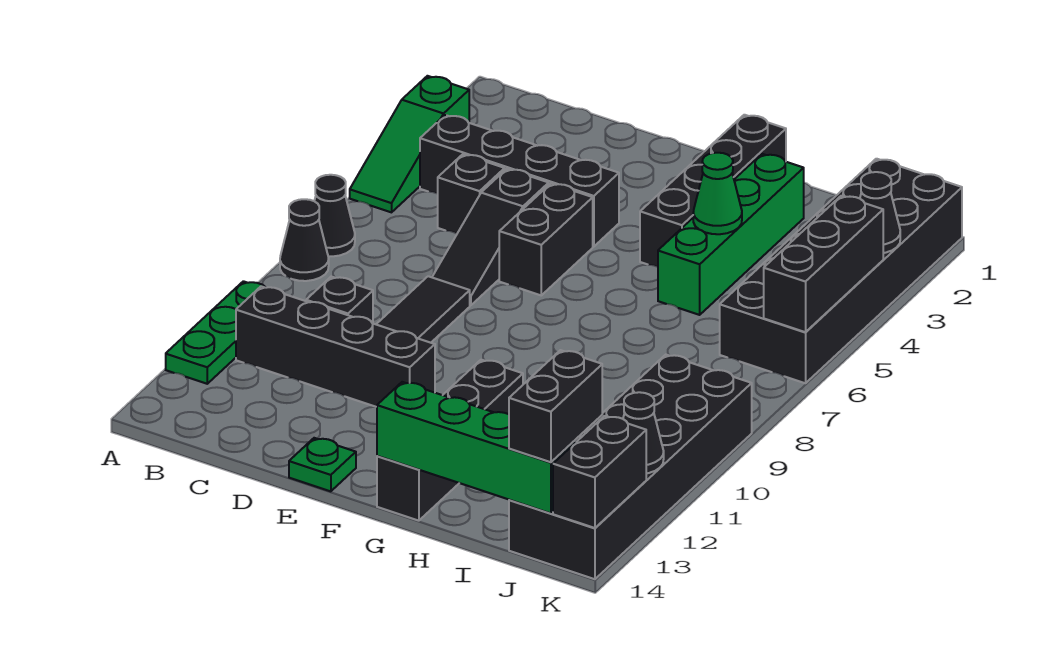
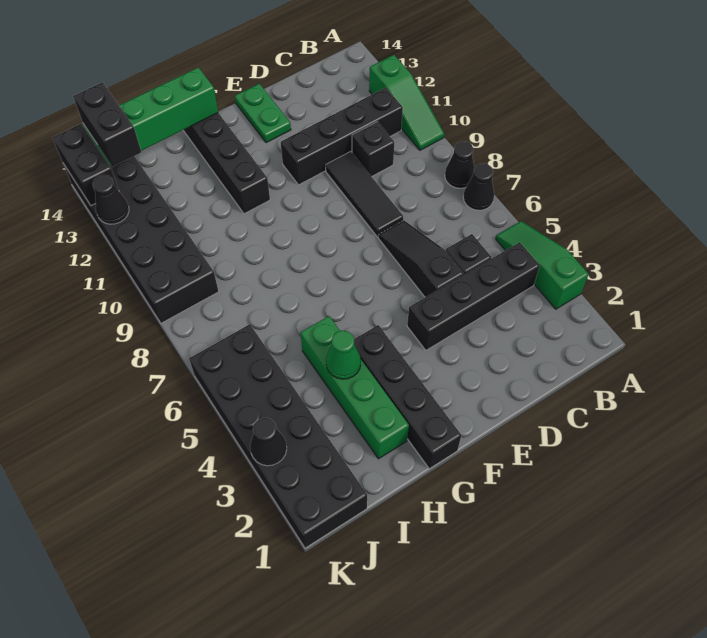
green 1x3 plate [166,281,266,384] -> green 1x3 slope [369,55,444,150]
black 1x2 brick [499,183,593,295] -> none
green 1x1 plate [289,438,356,491] -> green 1x2 plate [235,84,291,143]
black 1x3 brick [764,196,883,332] -> none

